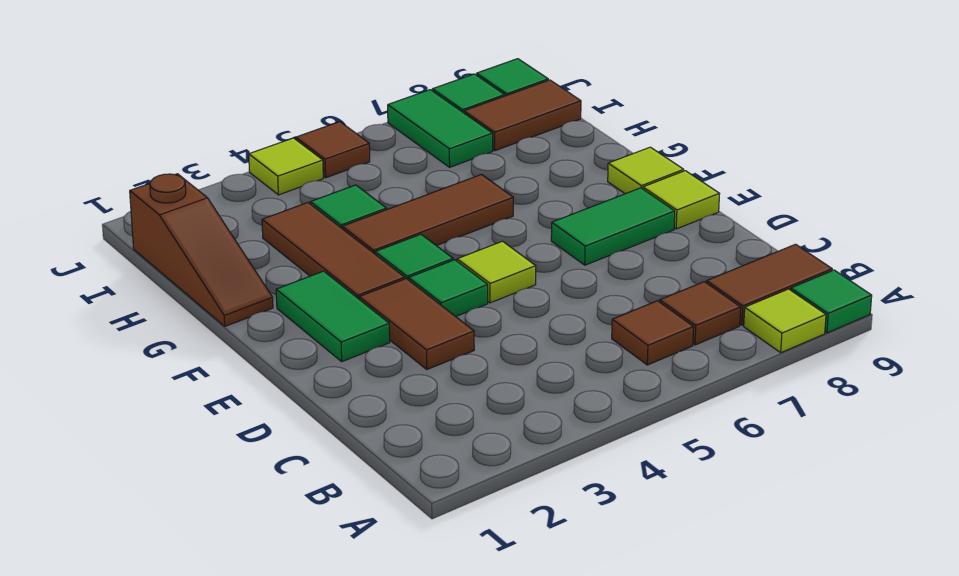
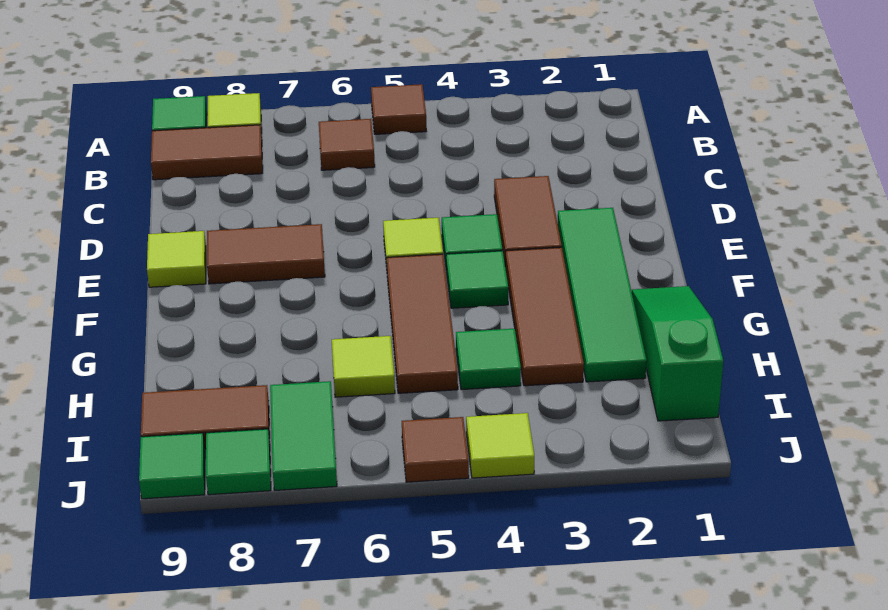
brown 1x1 tile [660,282,741,345] -> brown 1x1 tile moved to [371,84,426,134]
green 1x2 tile [276,271,390,362] -> green 1x4 tile [558,208,647,382]
green 1x2 tile [551,188,675,265] -> brown 1x2 tile [207,224,325,284]
lime 1x1 tile [608,147,684,194] -> lime 1x1 tile moved to [332,336,395,397]
brown 1x3 slope [130,174,273,326] -> green 1x3 slope [632,286,723,421]
brown 1x3 tile [342,175,513,254] -> brown 1x3 tile turned to [387,254,458,393]

